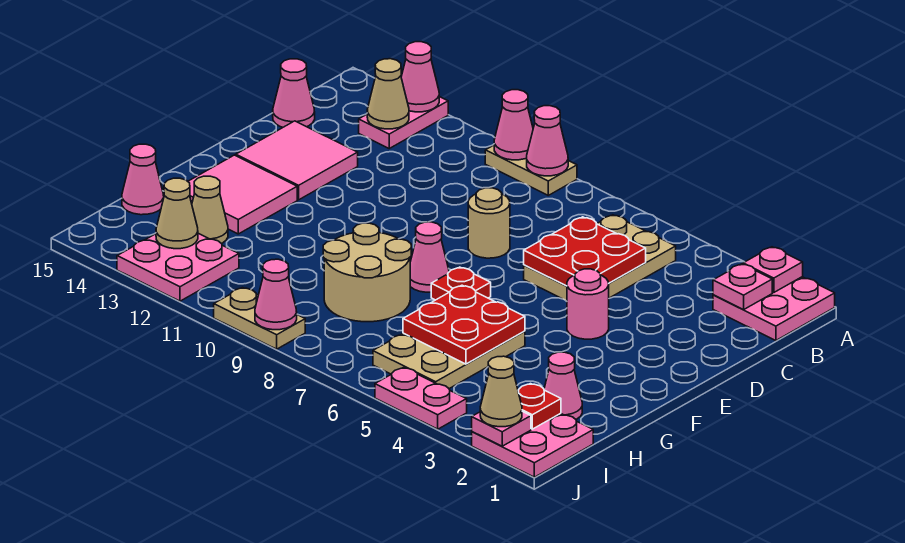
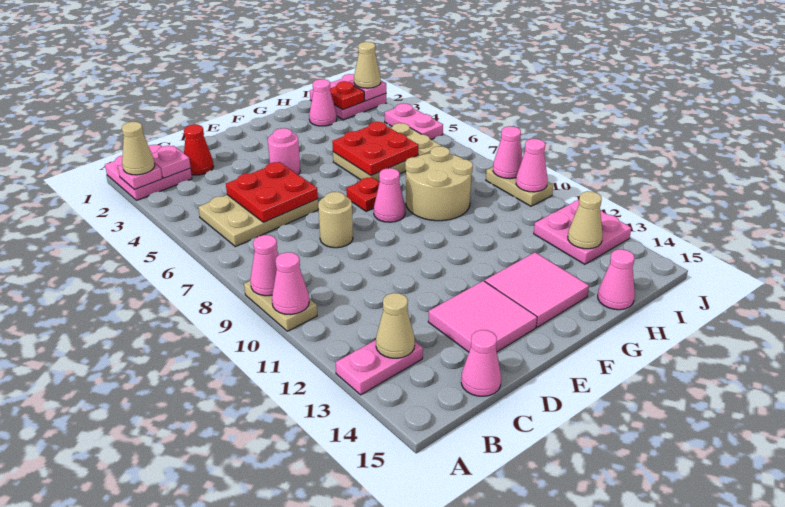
pink 1x1 cone [401,42,439,112] -> pink 1x1 cone moved to [516,139,548,192]
none -> red 1x1 cone [184,125,214,175]
tan 1x1 cone [192,176,228,244] -> tan 1x1 cone moved to [122,122,155,175]

